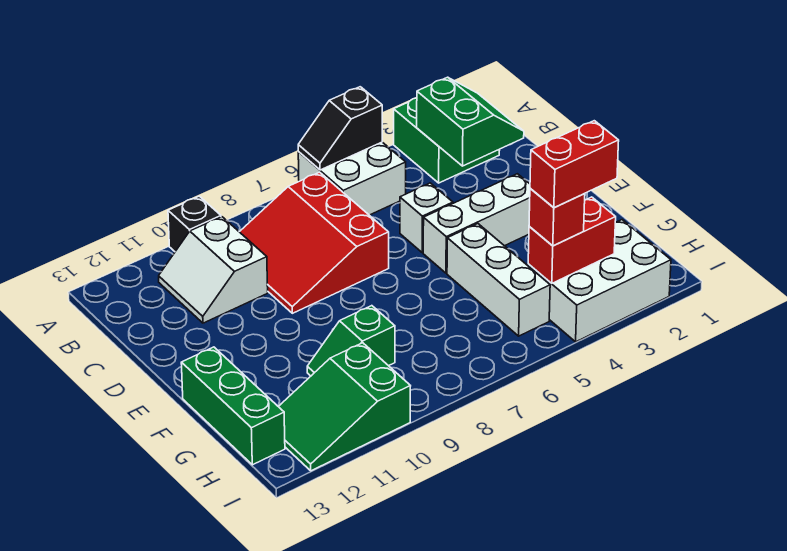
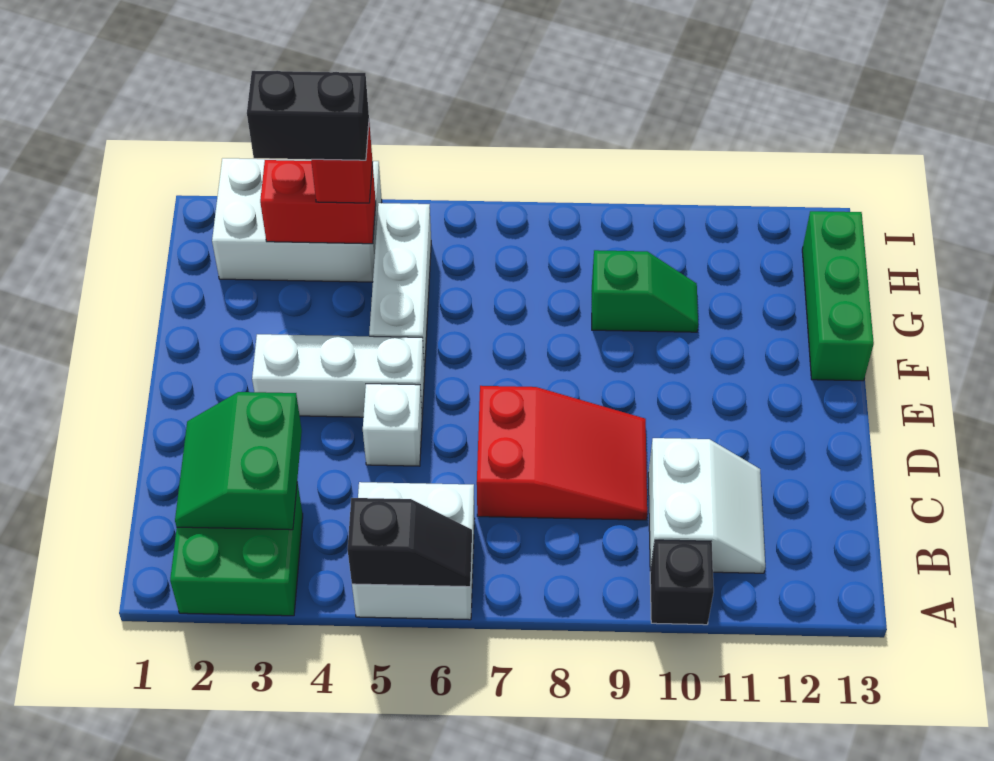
red 3x3 slope [240,172,389,313] -> red 2x3 slope [477,386,647,520]
red 1x2 brick [530,121,619,208] -> black 1x2 brick [247,71,369,160]
green 2x3 slope [278,343,410,471] -> none

